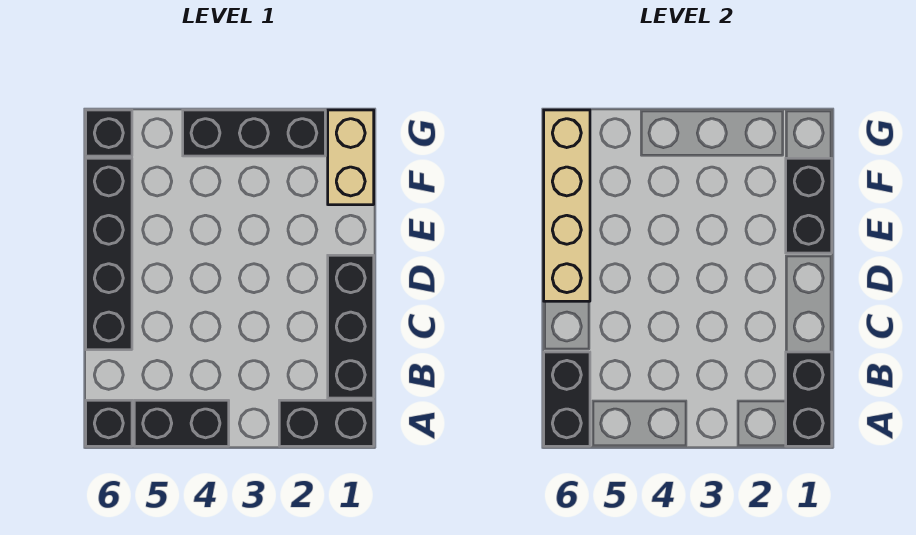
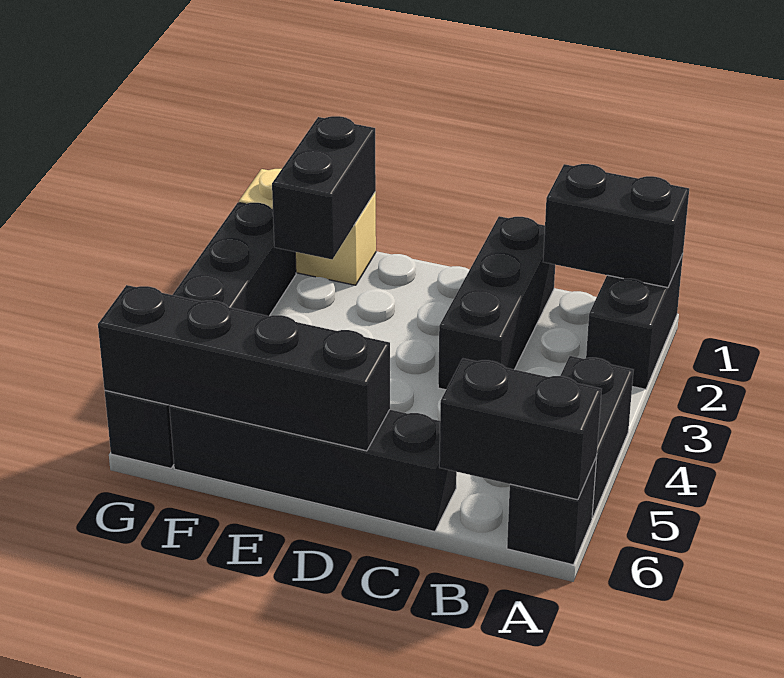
black 1x3 brick [328,255,374,398] -> black 1x3 brick turned to [438,216,555,390]
tan 1x4 brick [544,110,590,301] -> black 1x4 brick [98,285,390,451]
black 1x2 brick [786,158,832,253] -> black 1x2 brick turned to [272,116,376,259]

